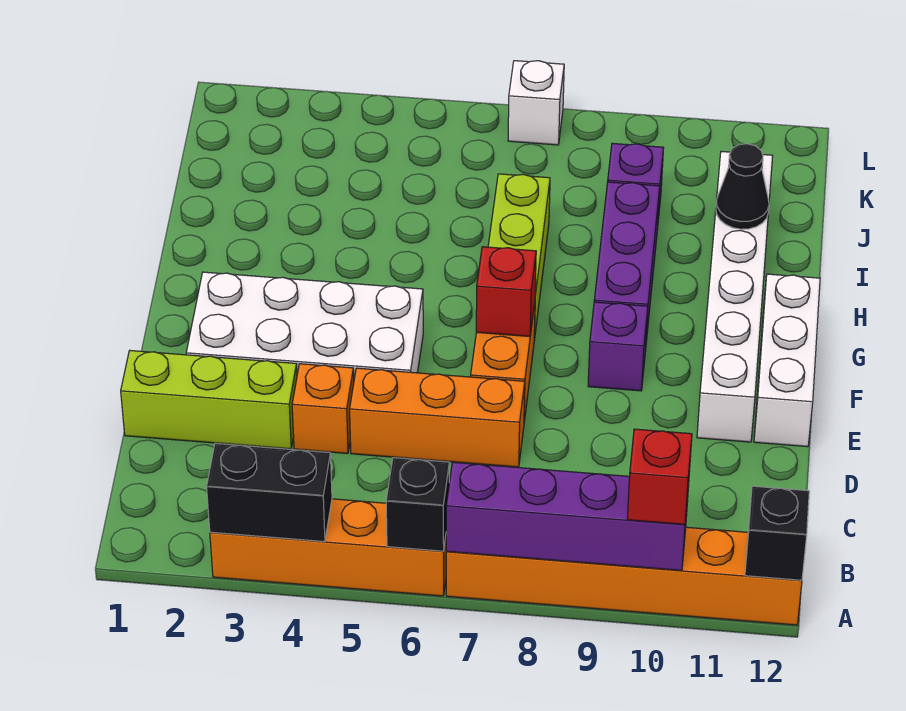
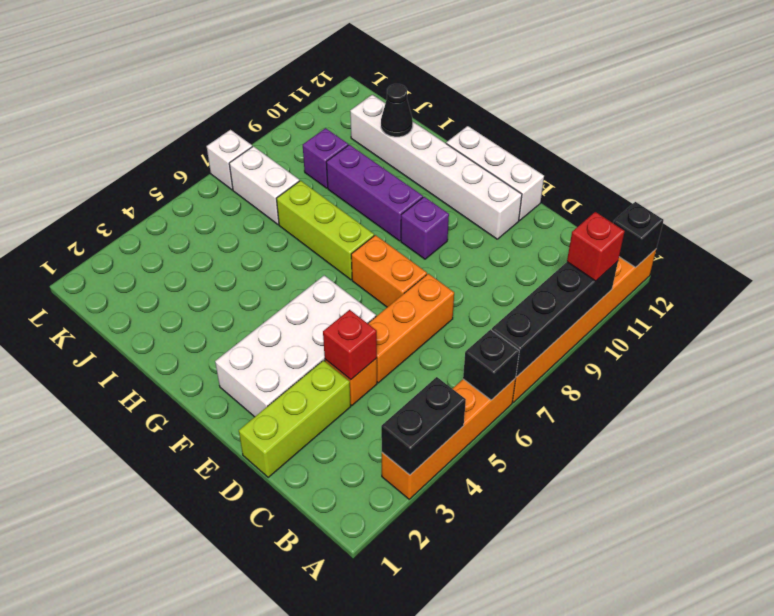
purple 1x4 brick [446,462,689,571] -> black 1x4 brick [492,261,618,377]
red 1x1 brick [476,247,536,337] -> red 1x1 brick moved to [323,310,377,380]
none -> white 1x2 brick [229,146,299,224]

